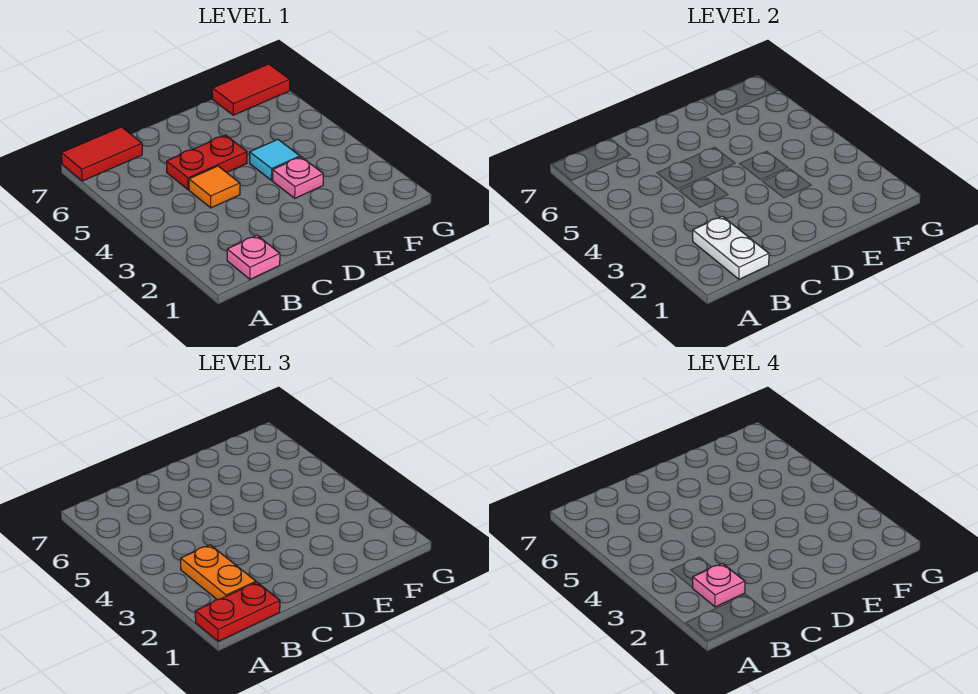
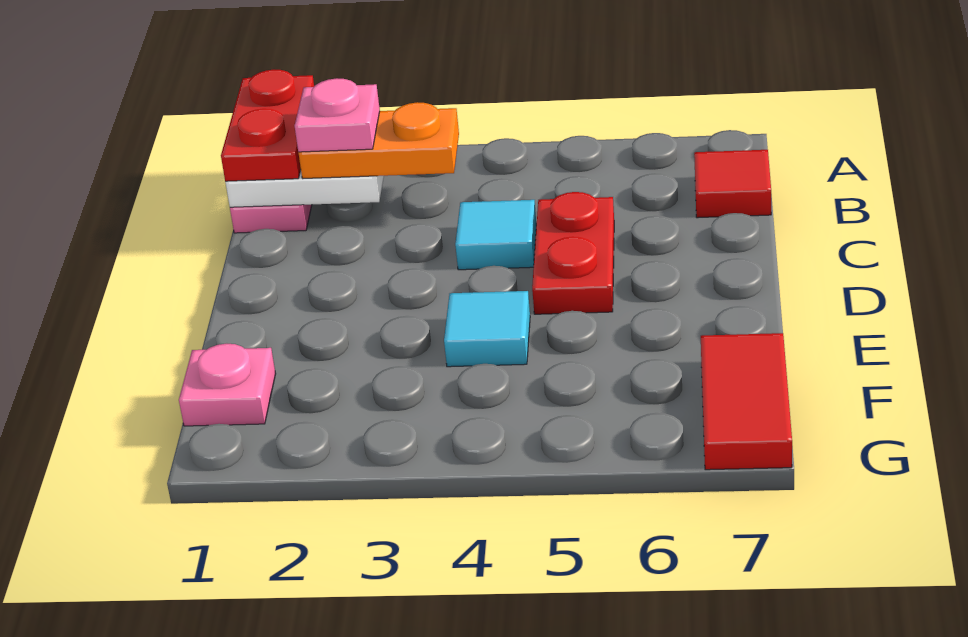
red 1x2 tile [61,127,142,181] -> red 1x1 tile [694,150,771,218]
orange 1x1 tile [189,166,240,208] -> cyan 1x1 tile [455,200,536,270]
pink 1x1 plate [273,157,323,198] -> pink 1x1 plate moved to [179,344,276,426]

